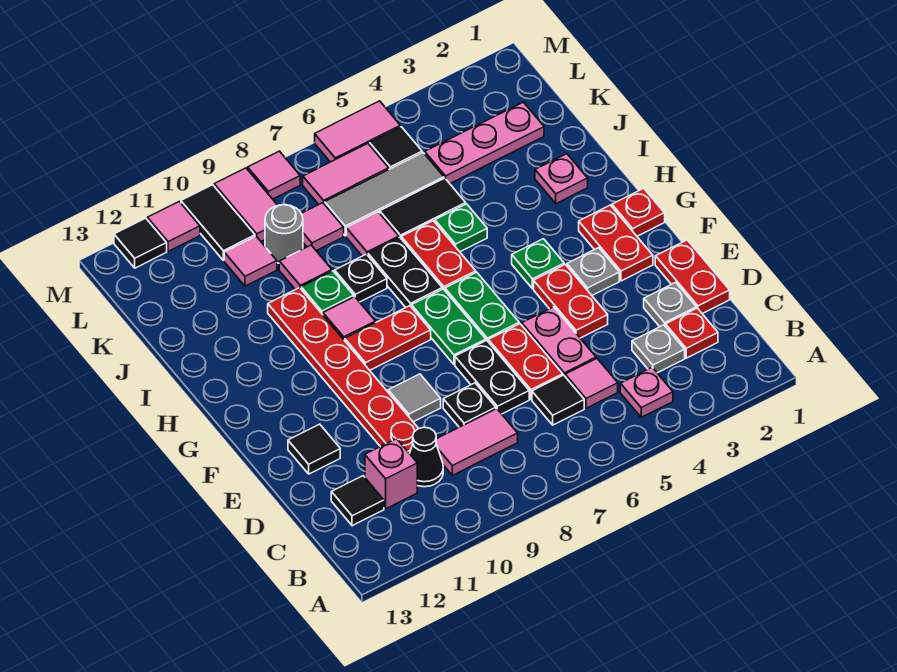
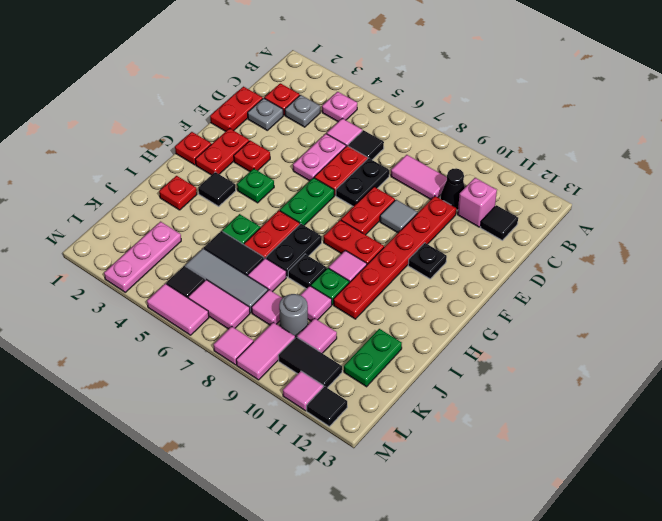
black 1x1 plate [443,383,496,427] -> black 1x1 plate moved to [408,243,447,279]
red 1x2 plate [534,265,608,338] -> red 1x2 plate moved to [341,187,395,235]
black 1x1 tile [288,424,340,474] -> black 1x1 tile moved to [198,172,236,206]
grey 1x1 plate [567,248,619,295] -> red 1x1 plate [234,140,270,171]
green 1x2 plate [412,289,486,365] -> green 1x2 plate moved to [344,329,402,387]
pink 1x1 plate [535,154,588,204] -> red 1x1 plate [159,176,197,210]
pink 1x3 plate [425,102,544,183] -> pink 1x3 plate turned to [104,222,181,292]
black 1x2 tile [181,185,255,260] -> black 1x2 tile turned to [278,337,342,388]

